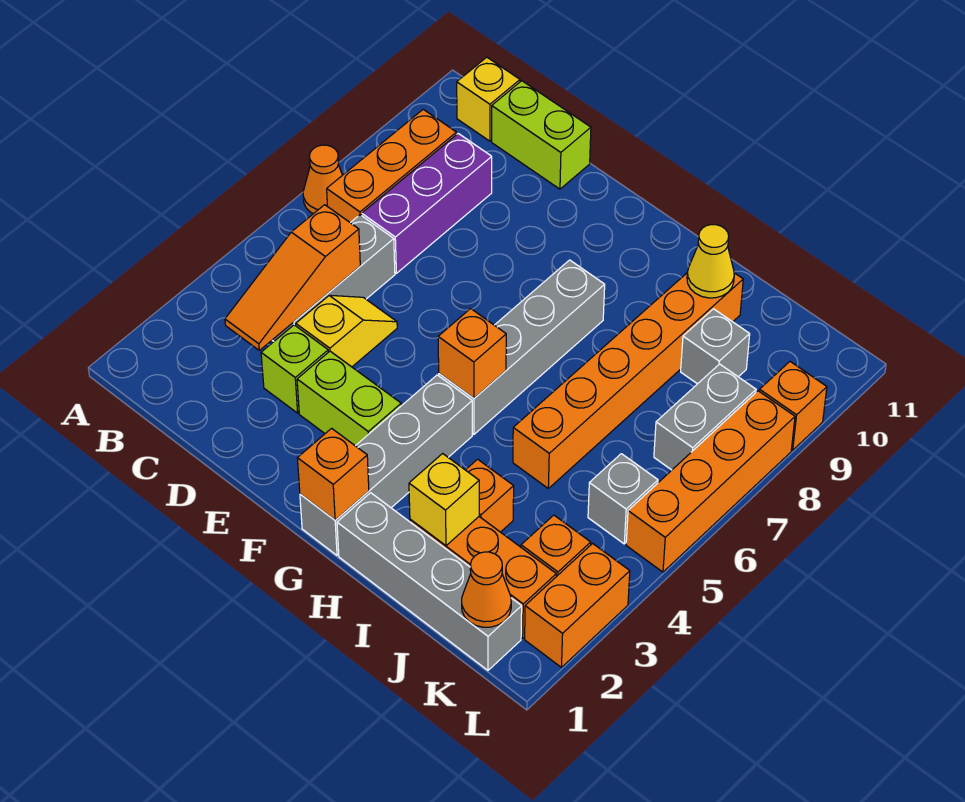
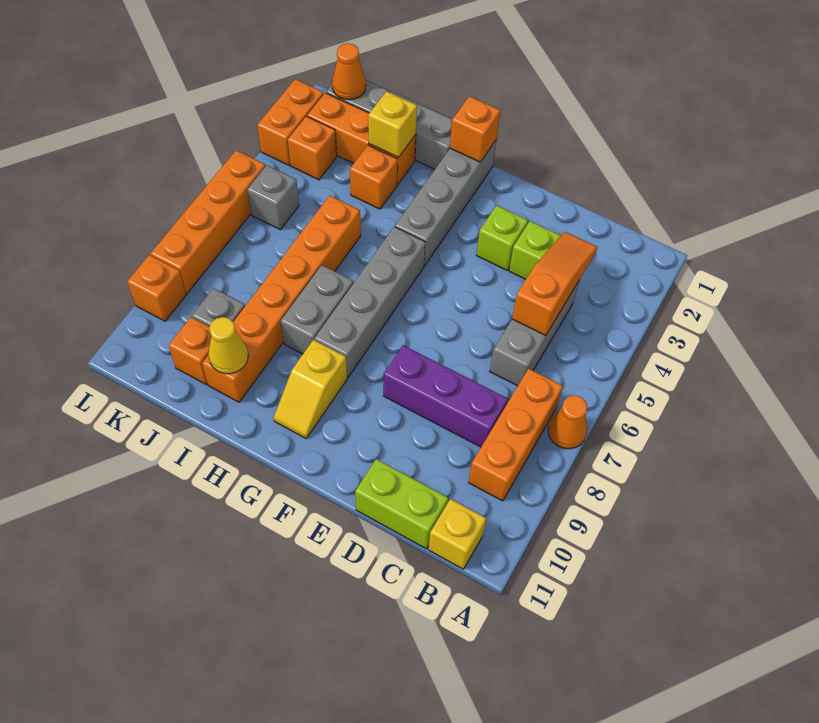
purple 1x3 brick [362,134,492,273] -> purple 1x3 brick turned to [383,345,508,447]
yellow 1x2 slope [296,295,397,367] -> yellow 1x2 slope moved to [274,340,347,438]
lime 1x2 brick [297,351,401,446] -> lime 1x1 brick [477,205,528,270]
orange 1x1 brick [438,309,506,398] -> orange 1x1 brick moved to [169,317,211,384]
grey 1x2 brick [654,364,756,470] -> grey 1x2 brick moved to [281,265,353,354]

